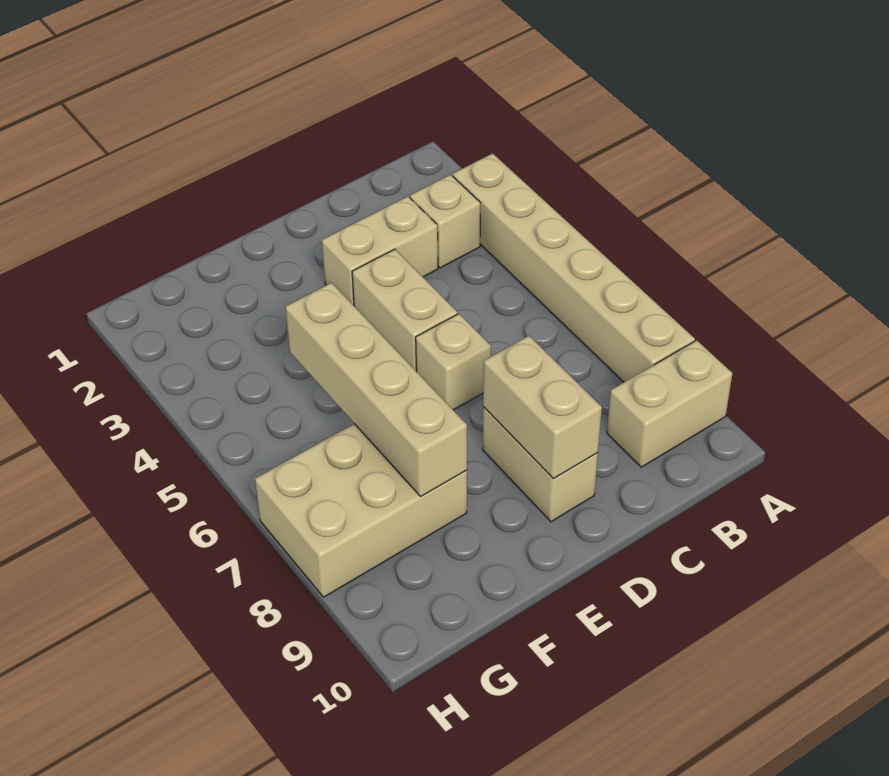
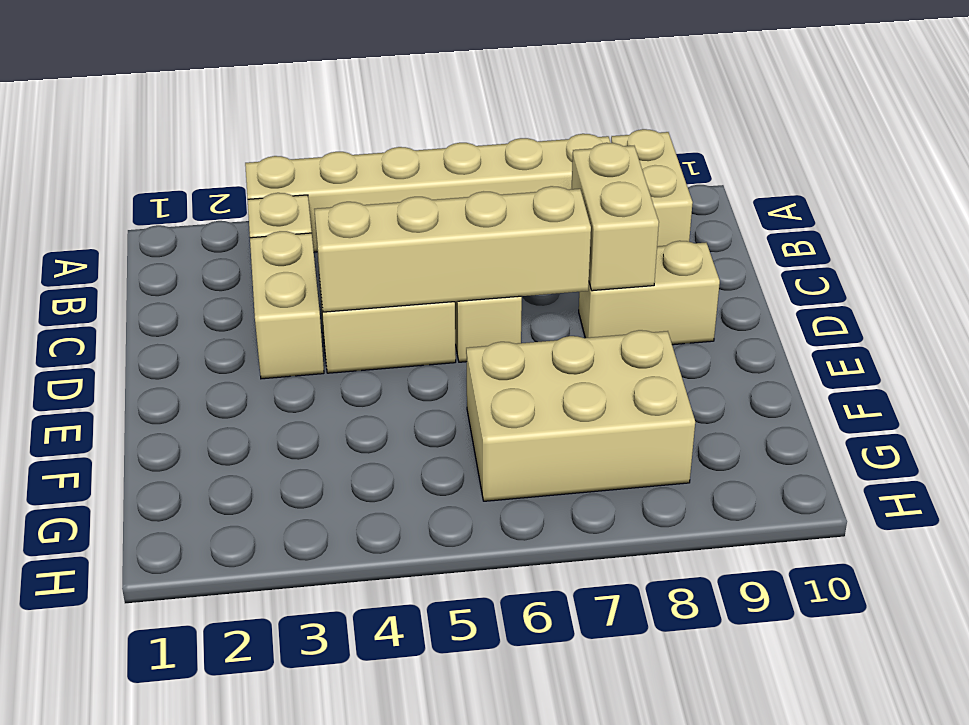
tan 1x2 brick [483,336,602,479] -> tan 1x2 brick turned to [572,143,659,291]
tan 1x4 brick [285,283,467,496] -> tan 1x4 brick moved to [314,186,591,312]
tan 2x3 brick [255,424,467,597] -> tan 2x3 brick turned to [466,330,695,501]

